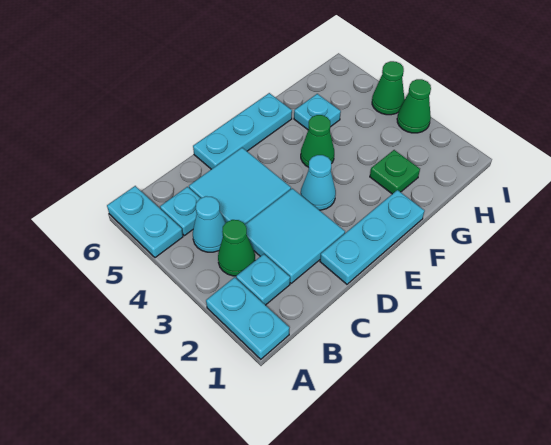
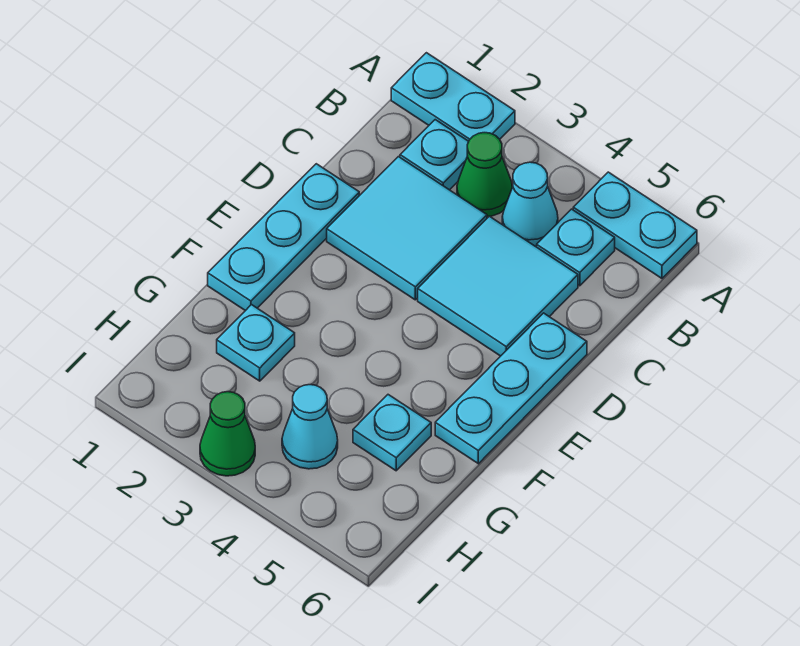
cyan 1x1 cone [301,155,336,210] -> cyan 1x1 cone moved to [282,385,338,469]
green 1x1 cone [301,115,334,167] -> none
green 1x1 plate [370,150,420,194] -> cyan 1x1 plate [217,305,295,381]
green 1x1 cone [372,61,405,115] -> none

